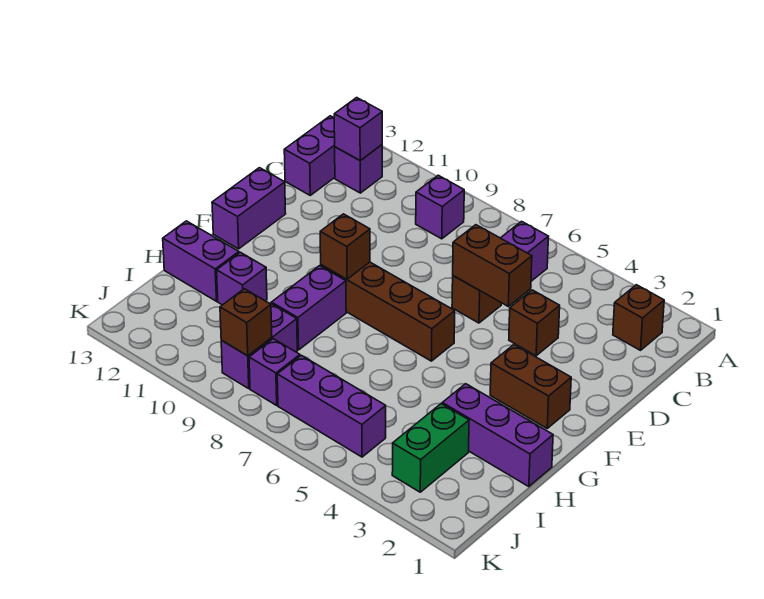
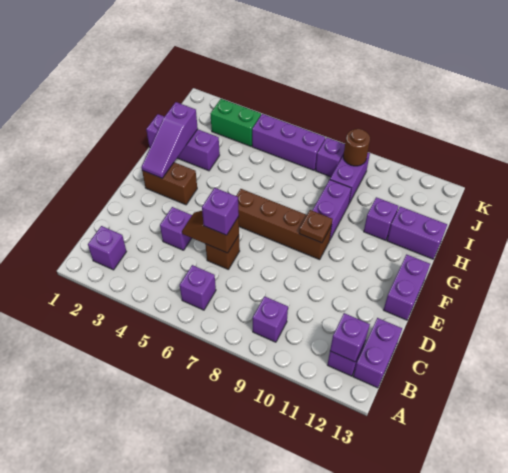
brown 1x1 brick [613,285,664,350] -> purple 1x1 brick [88,226,126,270]
brown 1x1 brick [509,290,560,356] -> purple 1x1 brick [160,207,192,250]
brown 1x2 brick [453,225,532,306] -> brown 1x2 slope [182,211,239,253]
none -> purple 1x1 brick [202,188,239,235]
none -> purple 1x3 slope [141,102,198,178]
brown 1x1 brick [320,214,370,279] -> brown 1x1 plate [299,210,333,243]
green 1x2 brick [392,404,469,492] -> green 1x2 brick turned to [210,99,261,146]
brown 1x1 brick [220,289,272,356] -> brown 1x1 round brick [343,129,370,166]

